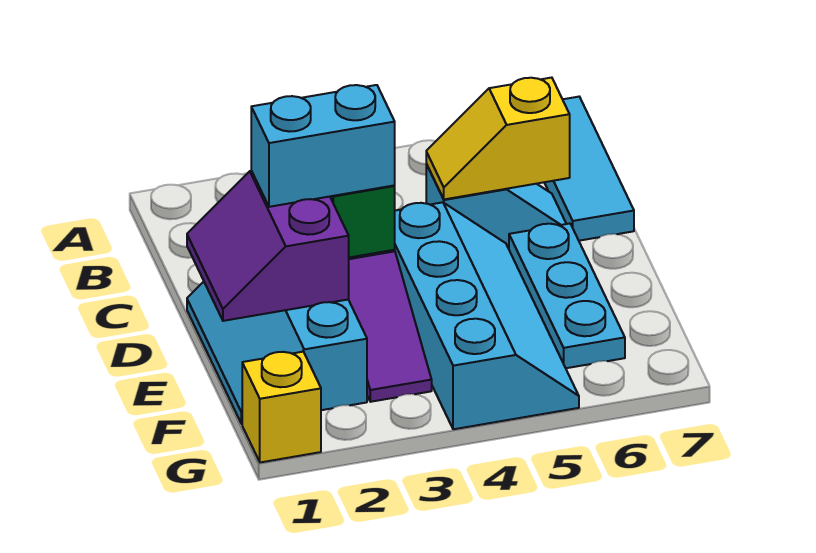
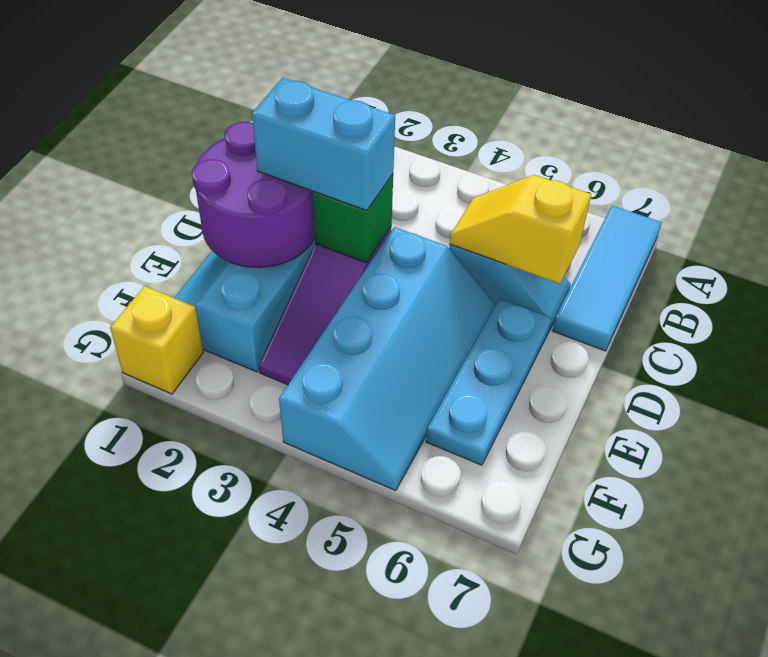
purple 2x2 slope [187,171,349,321] -> purple 2x2 round brick [192,122,315,267]

